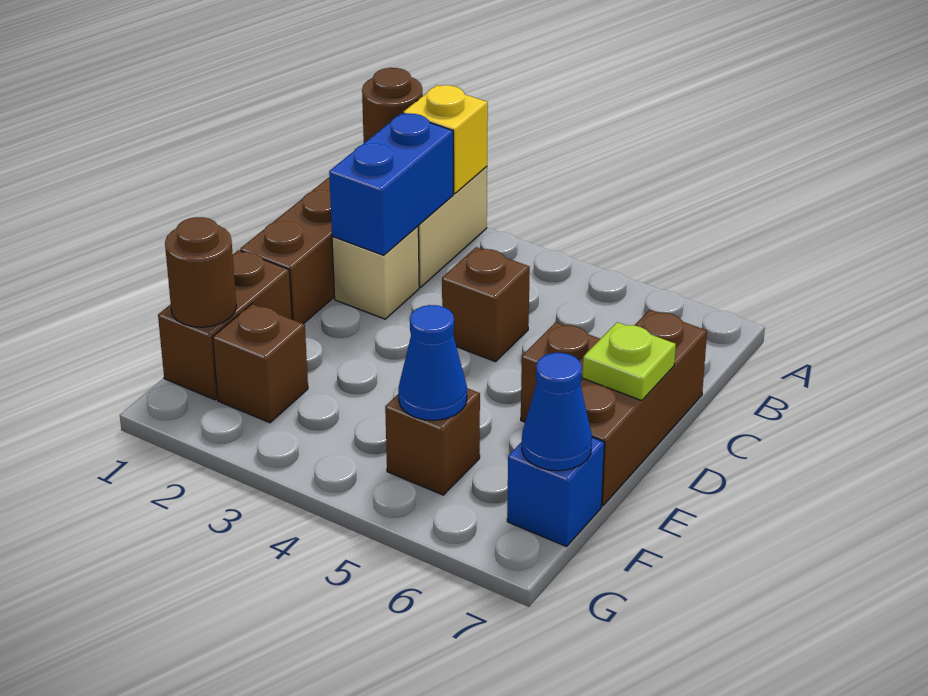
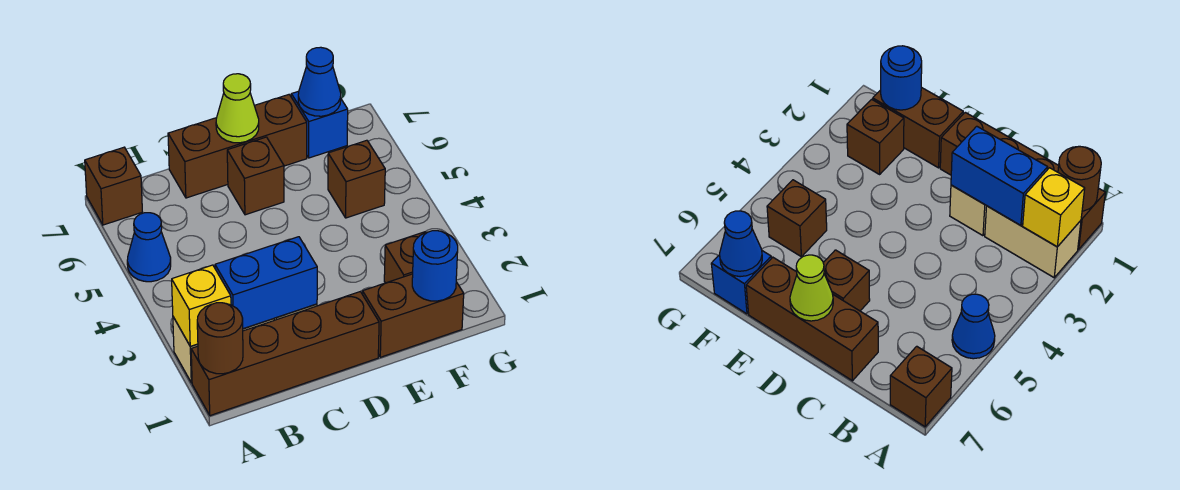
brown 1x1 brick [442,247,530,362] -> brown 1x1 brick moved to [85,147,142,225]
lime 1x1 plate [583,322,676,401] -> lime 1x1 cone [216,74,259,143]
brown 1x1 round brick [165,217,236,327] -> blue 1x1 round brick [412,231,458,301]
blue 1x1 cone [398,305,467,420] -> blue 1x1 cone moved to [127,213,171,282]

